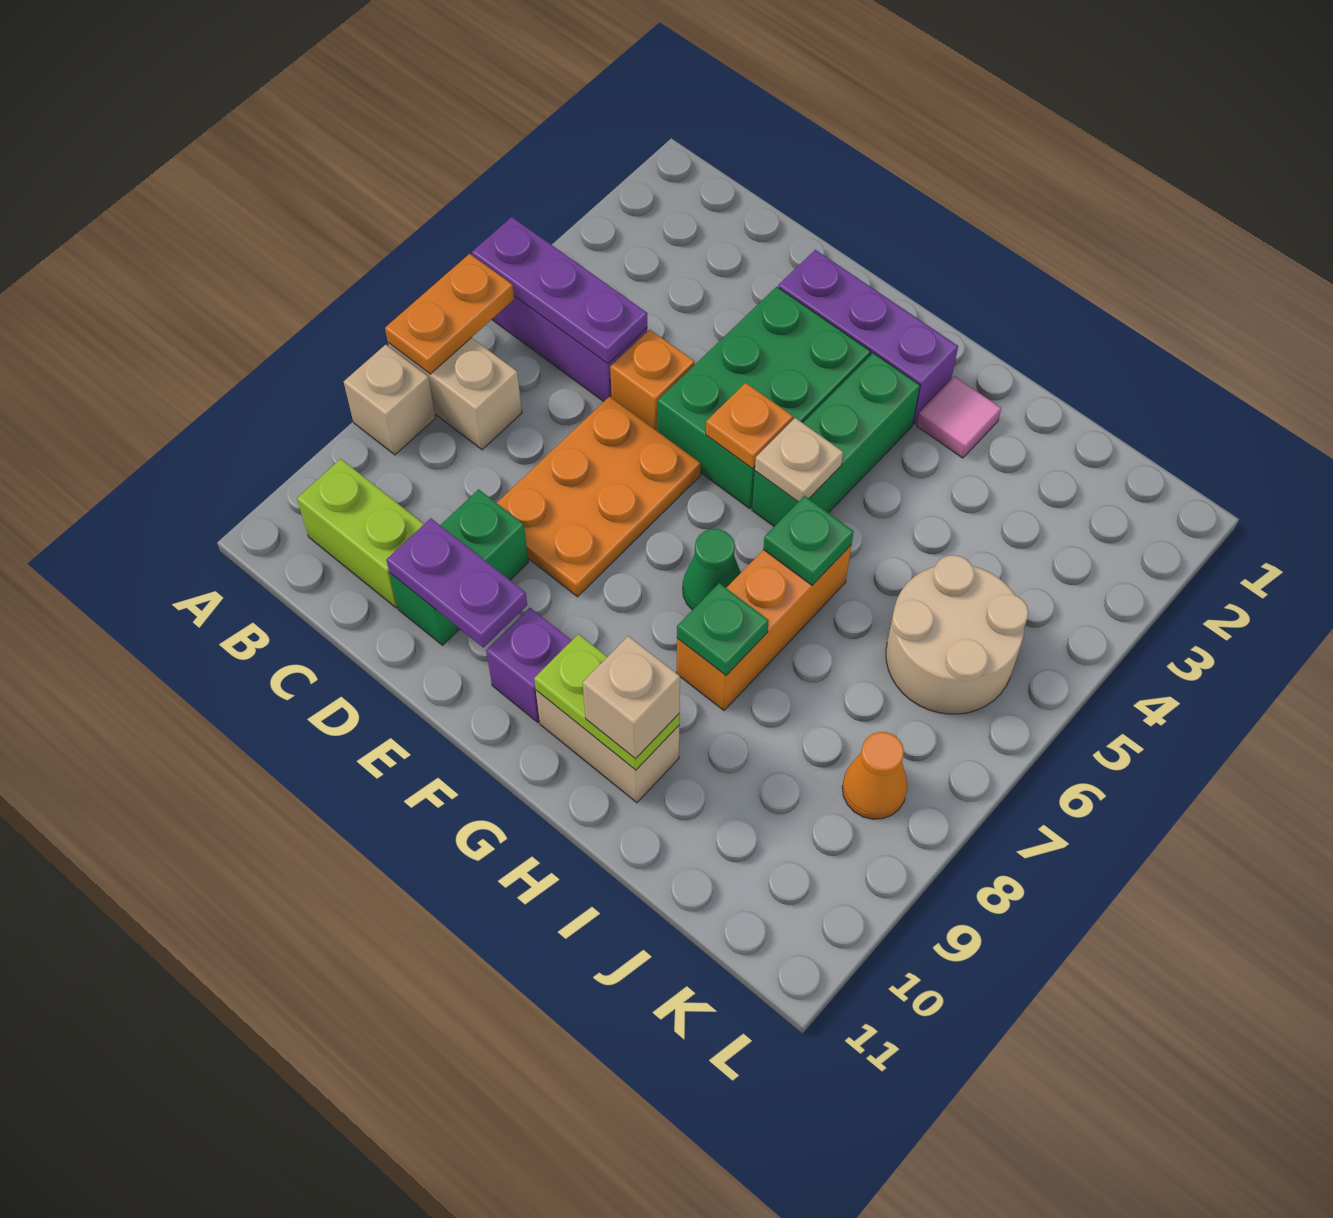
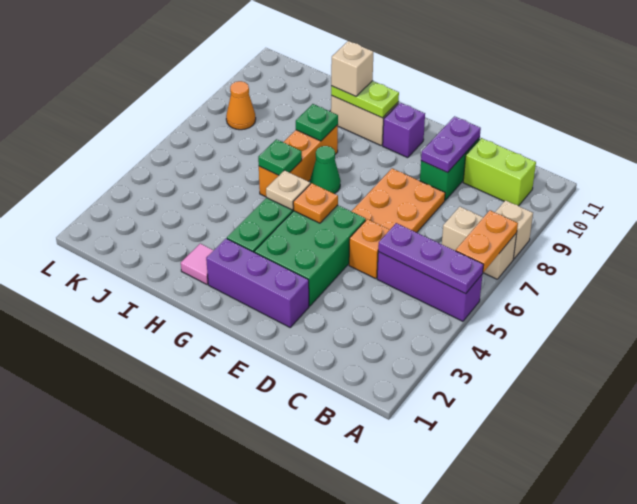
purple 1x2 plate [386,518,527,648] -> purple 1x2 plate turned to [421,116,481,173]
tan 2x2 round brick [886,555,1029,714] -> none

